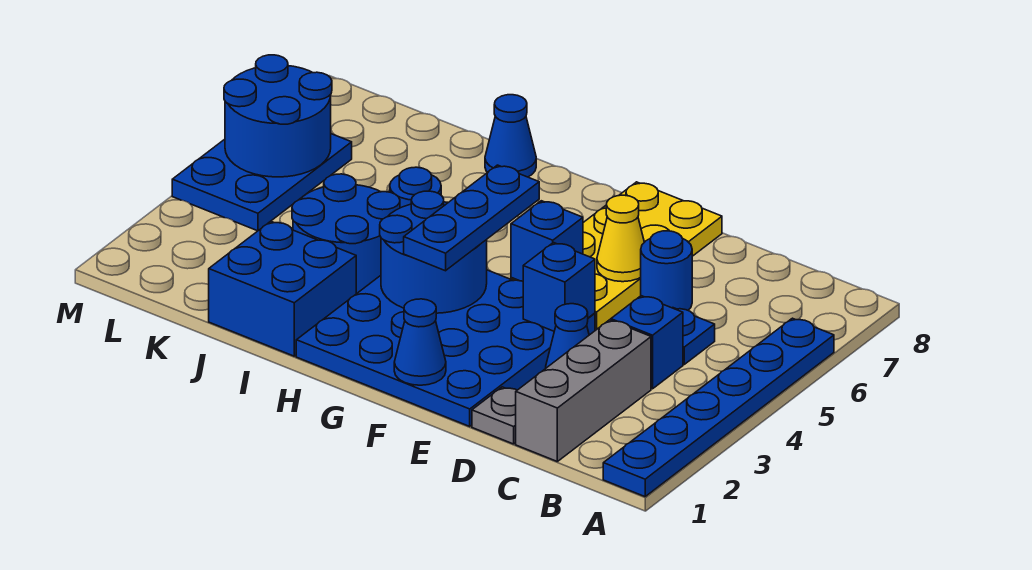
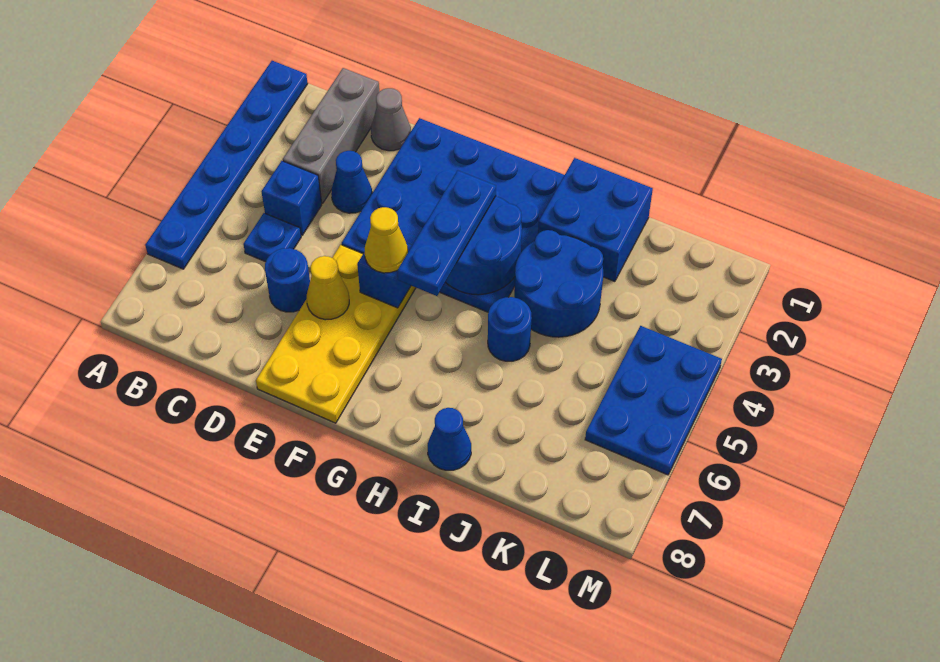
grey 1x1 plate [472,387,517,444] -> grey 1x1 cone [371,88,411,151]
blue 1x1 brick [523,243,595,331] -> none
blue 1x1 cone [394,299,446,385] -> none
none -> yellow 1x1 cone [365,207,408,273]
blue 2x2 round brick [224,55,332,177] -> none

